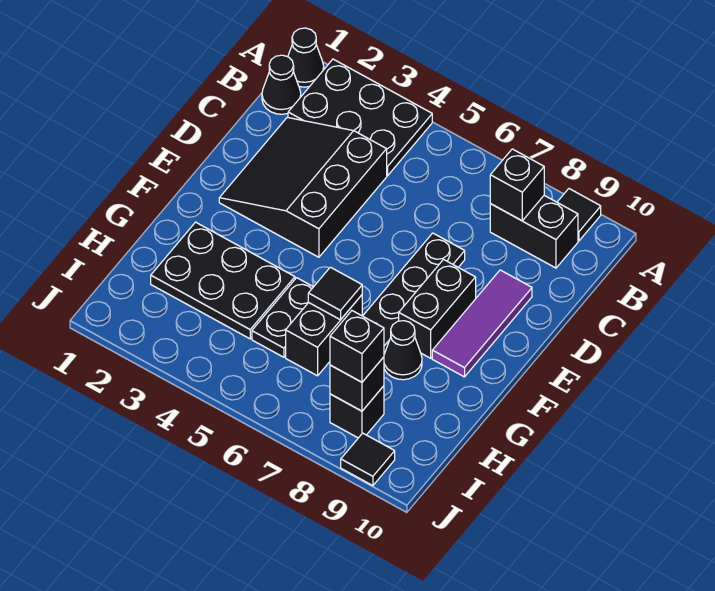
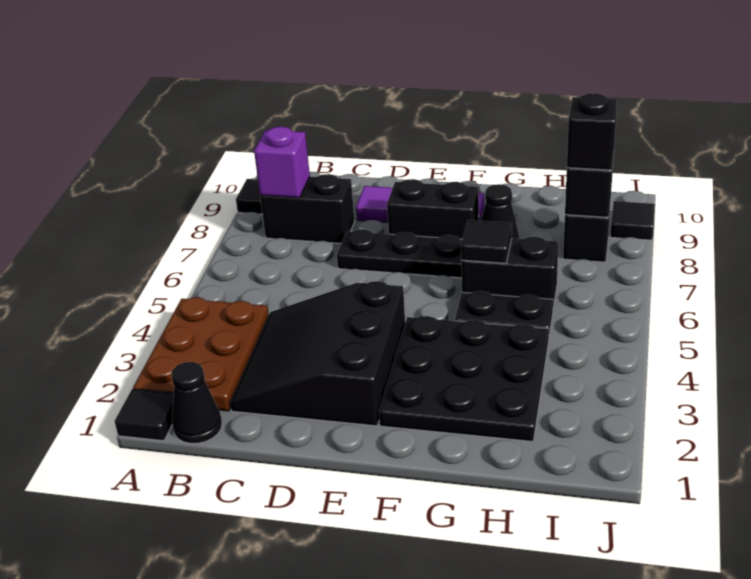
black 1x1 cone [288,28,324,87] -> black 1x1 tile [115,389,174,441]
black 2x3 plate [288,59,432,176] -> brown 2x3 plate [133,297,269,411]
black 1x2 brick [490,196,578,268] -> black 1x2 brick turned to [260,174,355,243]
black 1x1 brick [490,149,544,221] -> purple 1x1 brick [254,127,310,198]
black 3x3 slope [219,117,387,257] -> black 3x3 slope turned to [230,281,405,426]
black 2x3 plate [151,222,295,339] -> black 3x3 plate [379,316,549,441]

